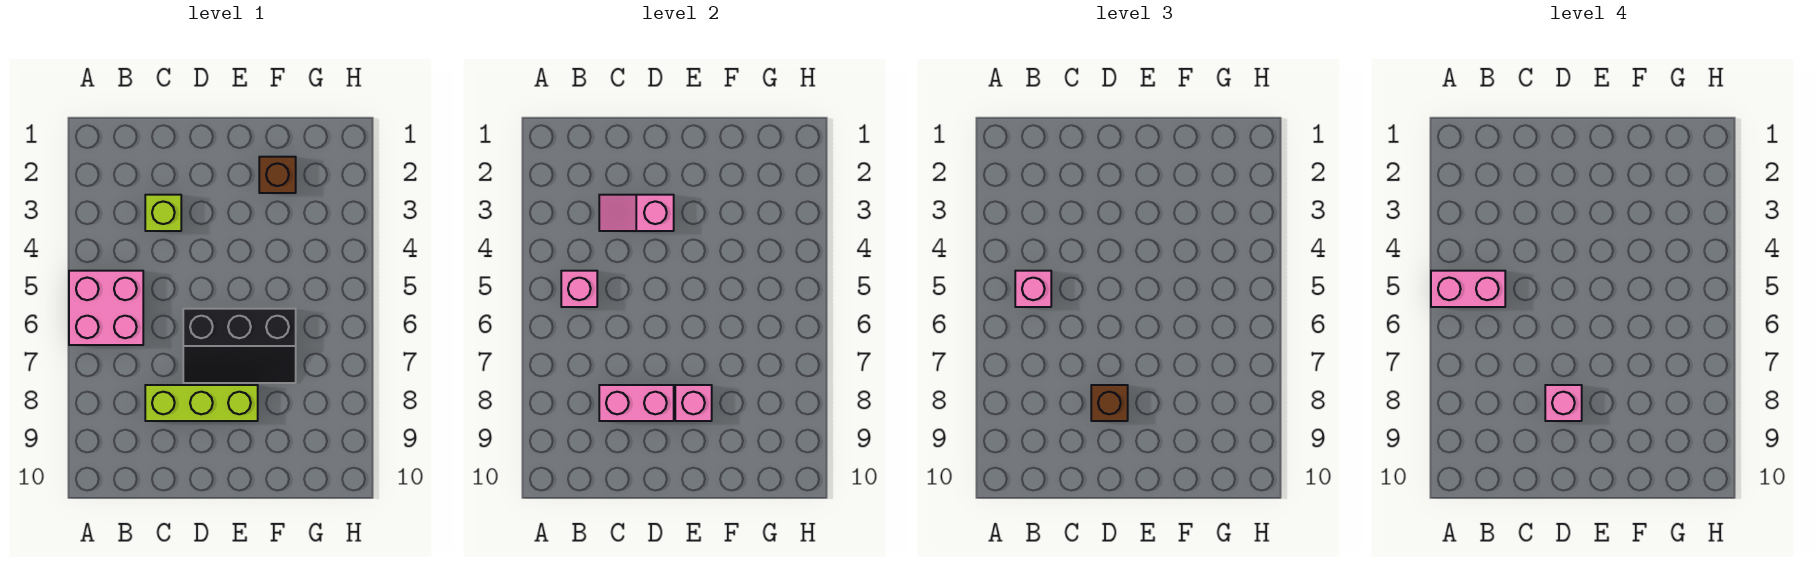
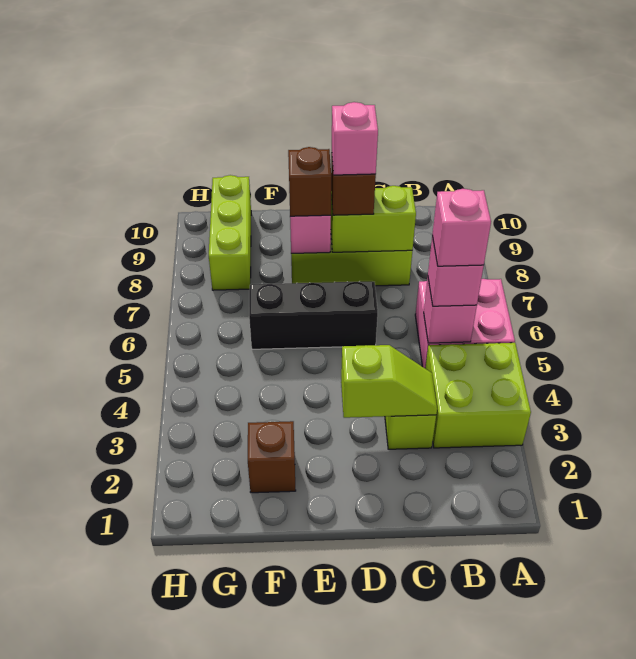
none -> lime 2x2 brick [425,343,531,448]
pink 1x2 brick [1431,271,1505,307] -> pink 1x1 brick [432,189,491,266]
pink 1x2 slope [599,195,674,231] -> lime 1x2 slope [341,345,437,418]
pink 1x2 brick [599,385,674,421] -> lime 1x2 brick [331,186,416,252]
none -> brown 1x1 brick [288,147,331,216]
none -> lime 1x3 brick [209,175,251,290]

